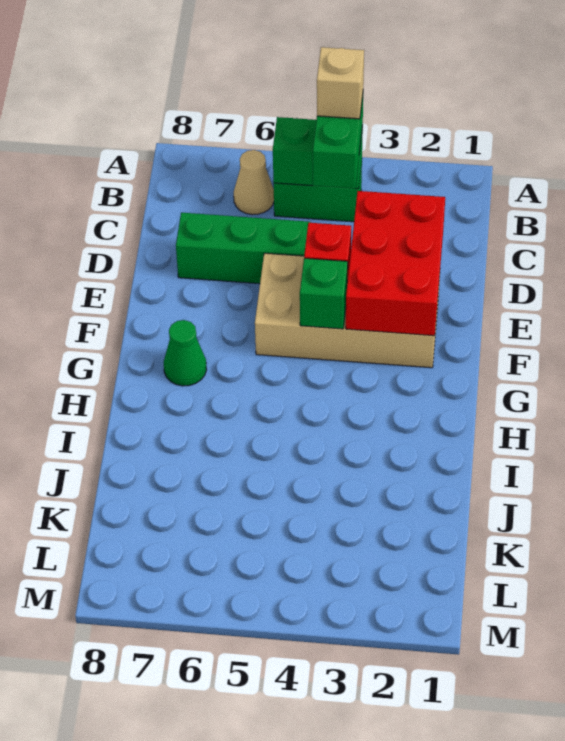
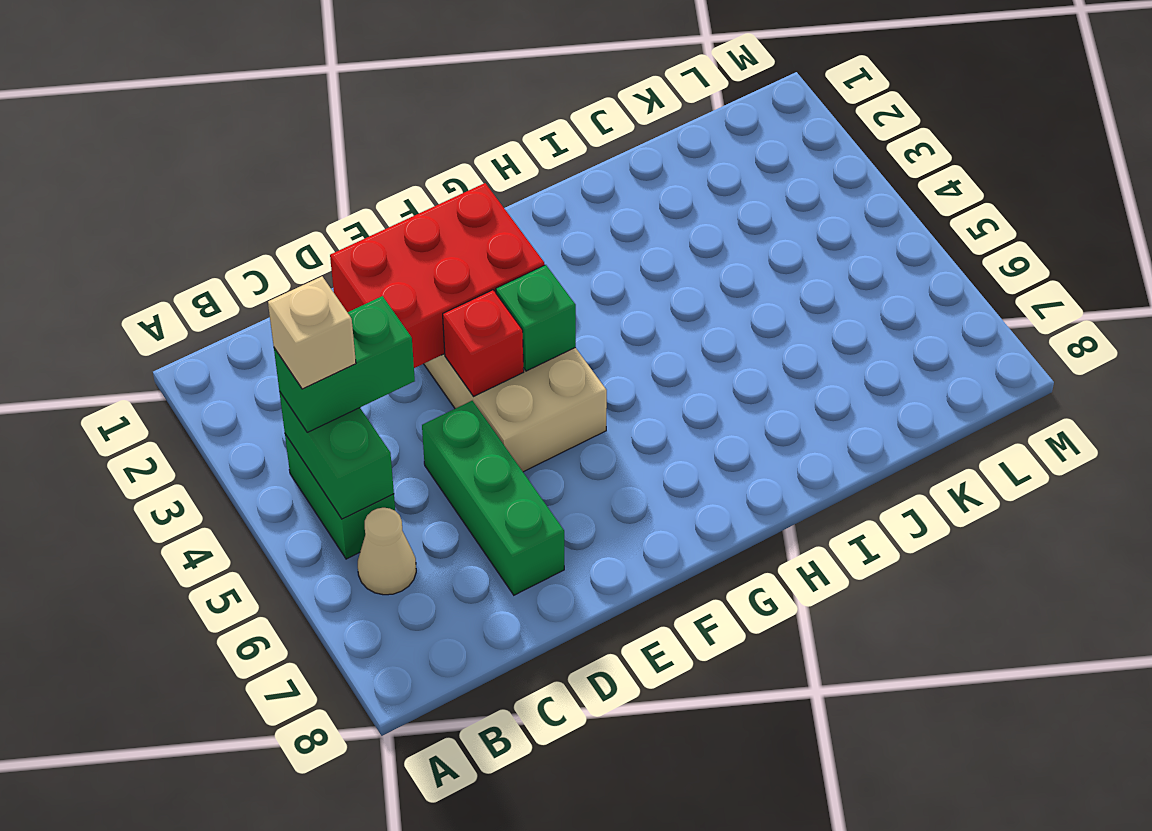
green 1x1 cone [164,320,207,386] -> none

